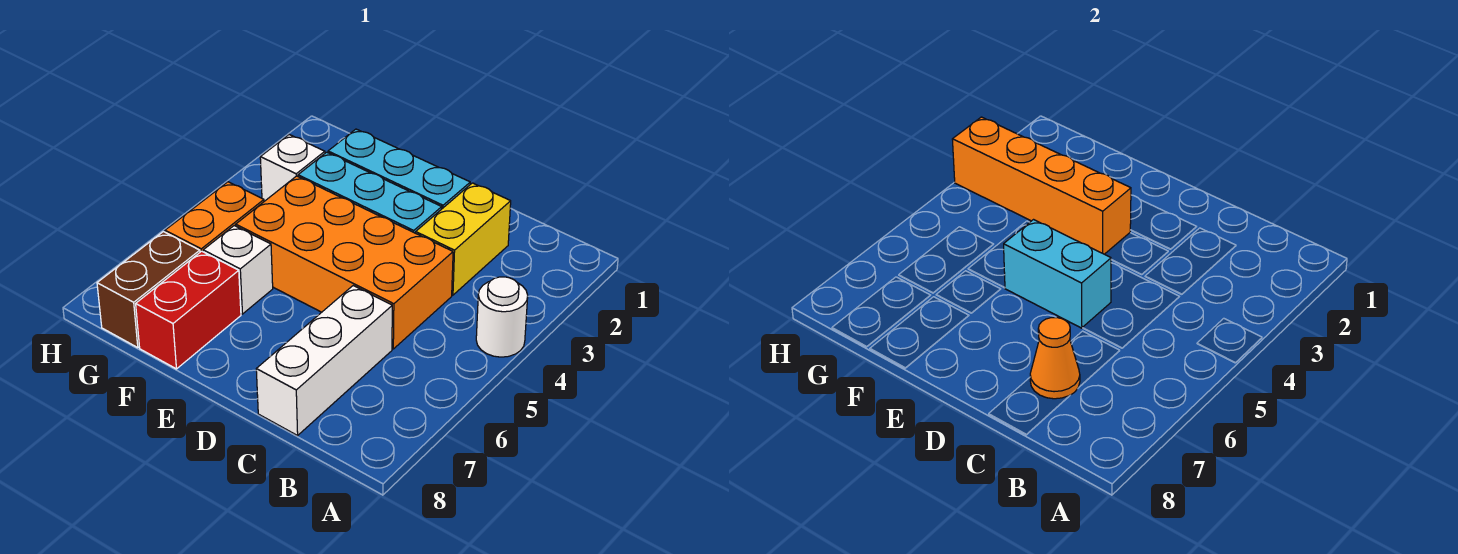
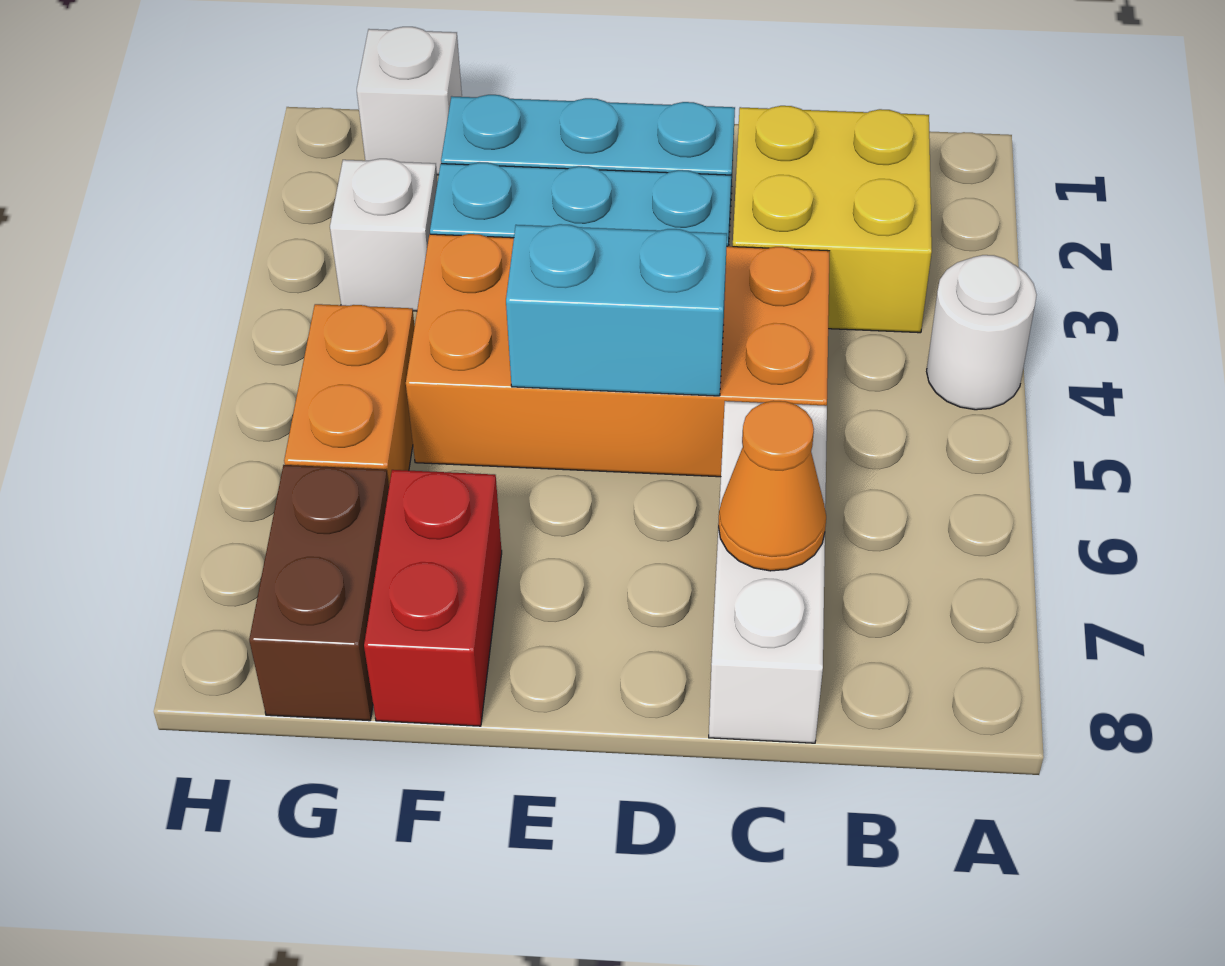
yellow 1x2 brick [416,183,511,295] -> yellow 2x2 brick [733,106,932,333]
orange 1x4 brick [952,117,1131,254] -> none
white 1x1 brick [203,226,273,314] -> white 1x1 brick moved to [357,27,462,175]

